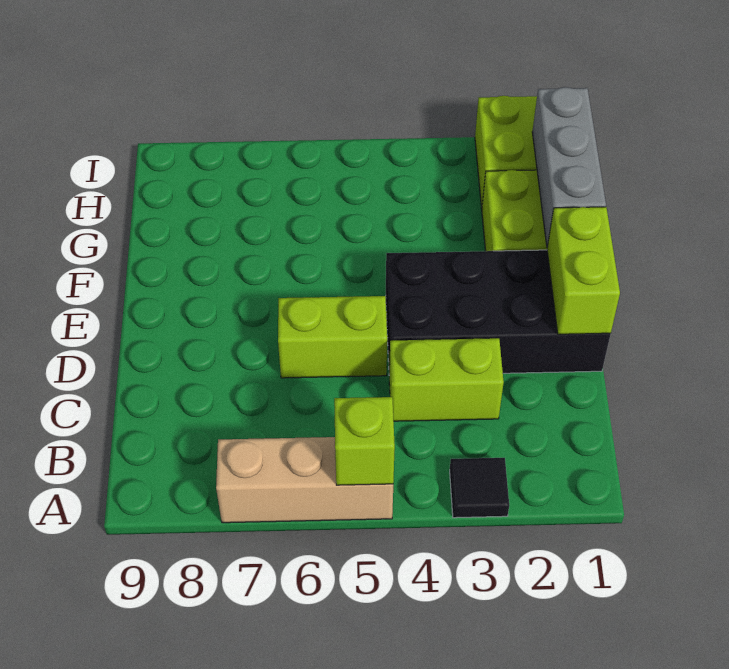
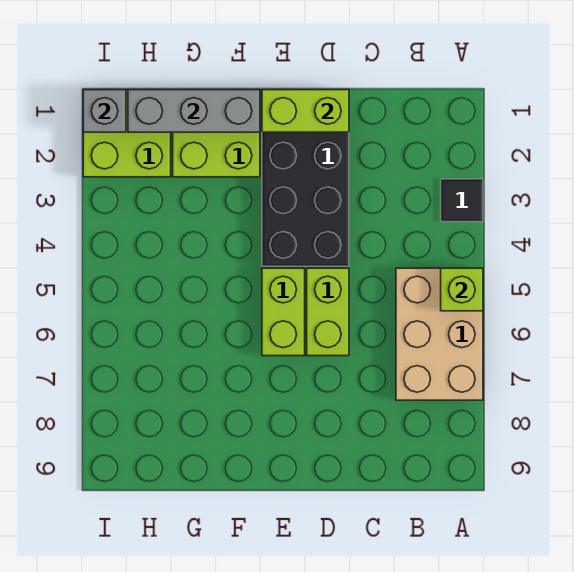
tan 1x3 brick [216,437,393,523] -> tan 2x3 brick [396,268,483,400]
lime 1x2 brick [389,338,504,421] -> lime 1x2 brick moved to [262,268,305,356]
none -> grey 1x1 brick [83,90,126,132]

